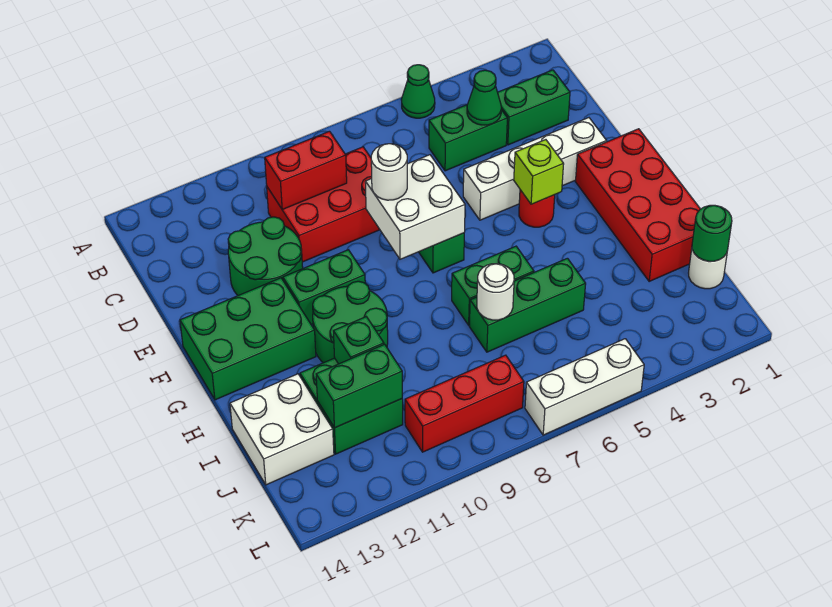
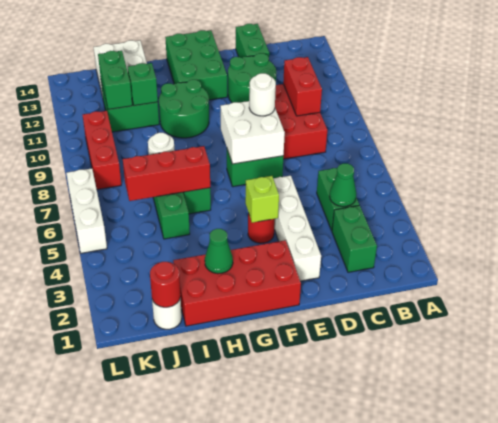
green 1x1 cone [401,65,435,118] -> green 1x1 cone moved to [205,229,233,274]
green 1x2 brick [283,250,365,325] -> green 1x2 brick moved to [236,24,269,60]
none -> red 1x3 brick [123,146,210,201]
green 1x1 round brick [692,205,732,261] -> red 1x1 round brick [150,262,181,307]

